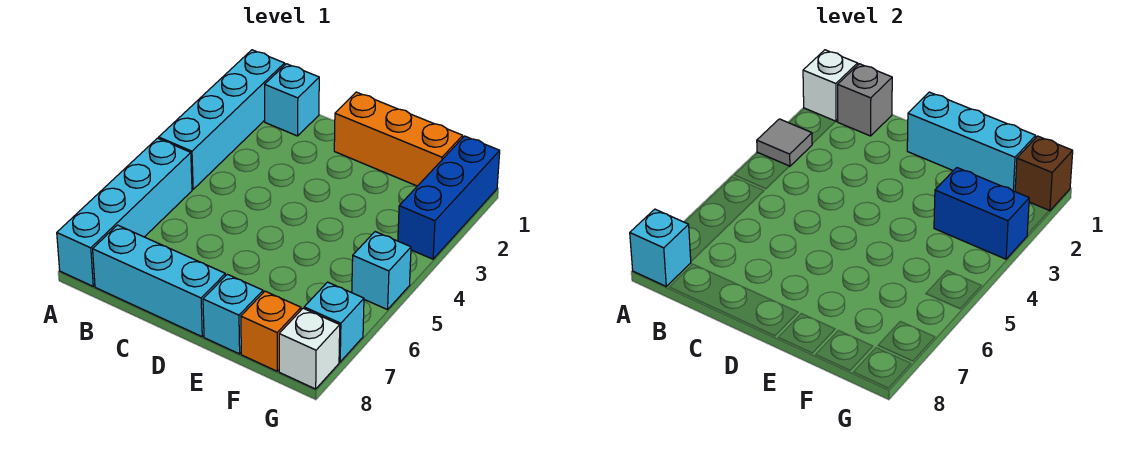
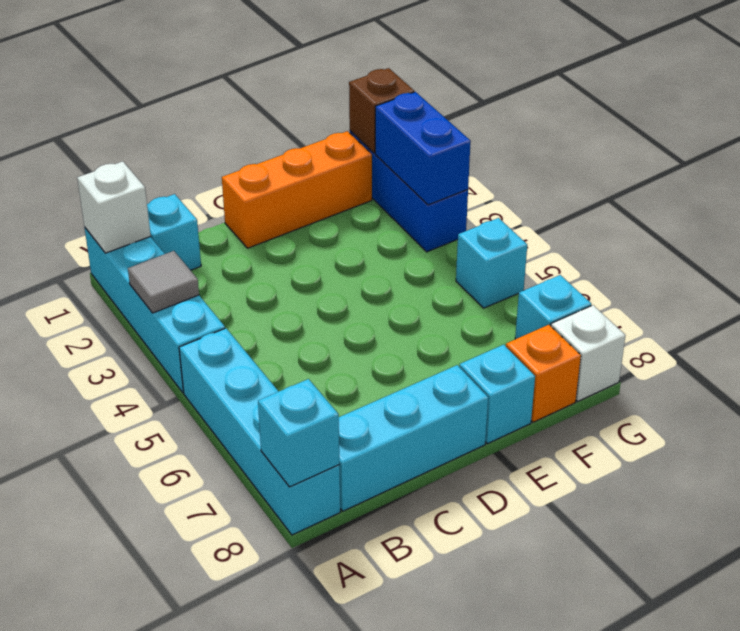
grey 1x1 brick [838,64,892,136] -> none
cyan 1x3 brick [907,92,1036,191] -> none
blue 1x2 brick [934,168,1029,259] -> blue 1x2 brick turned to [375,92,471,205]

